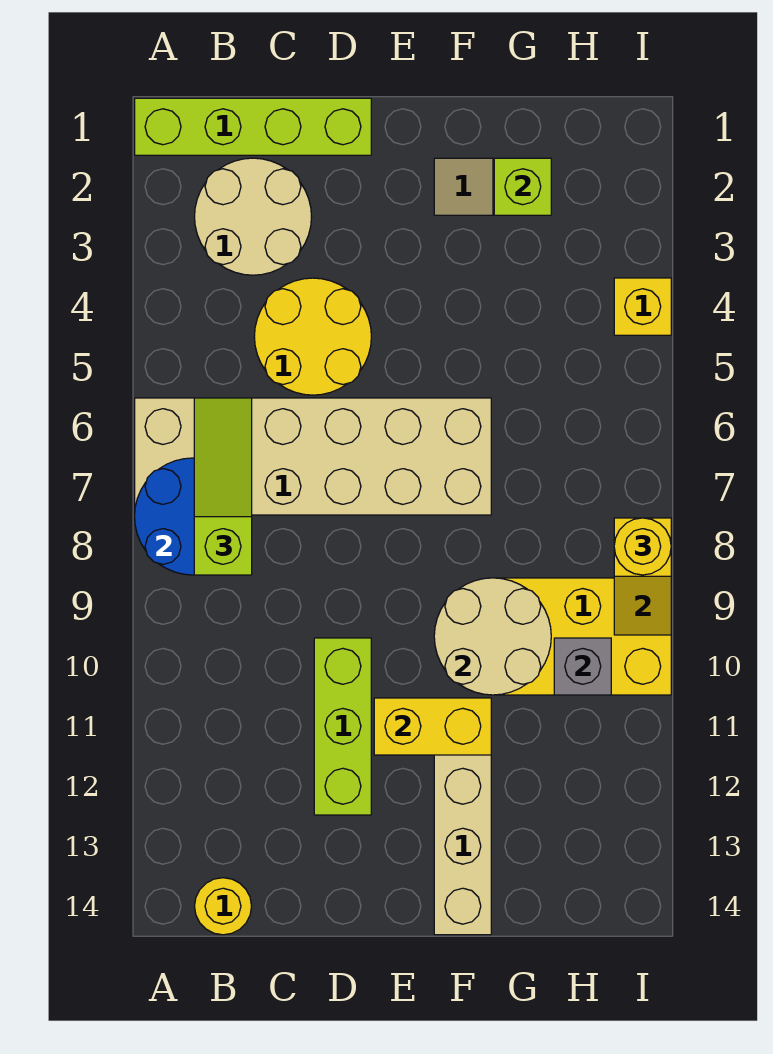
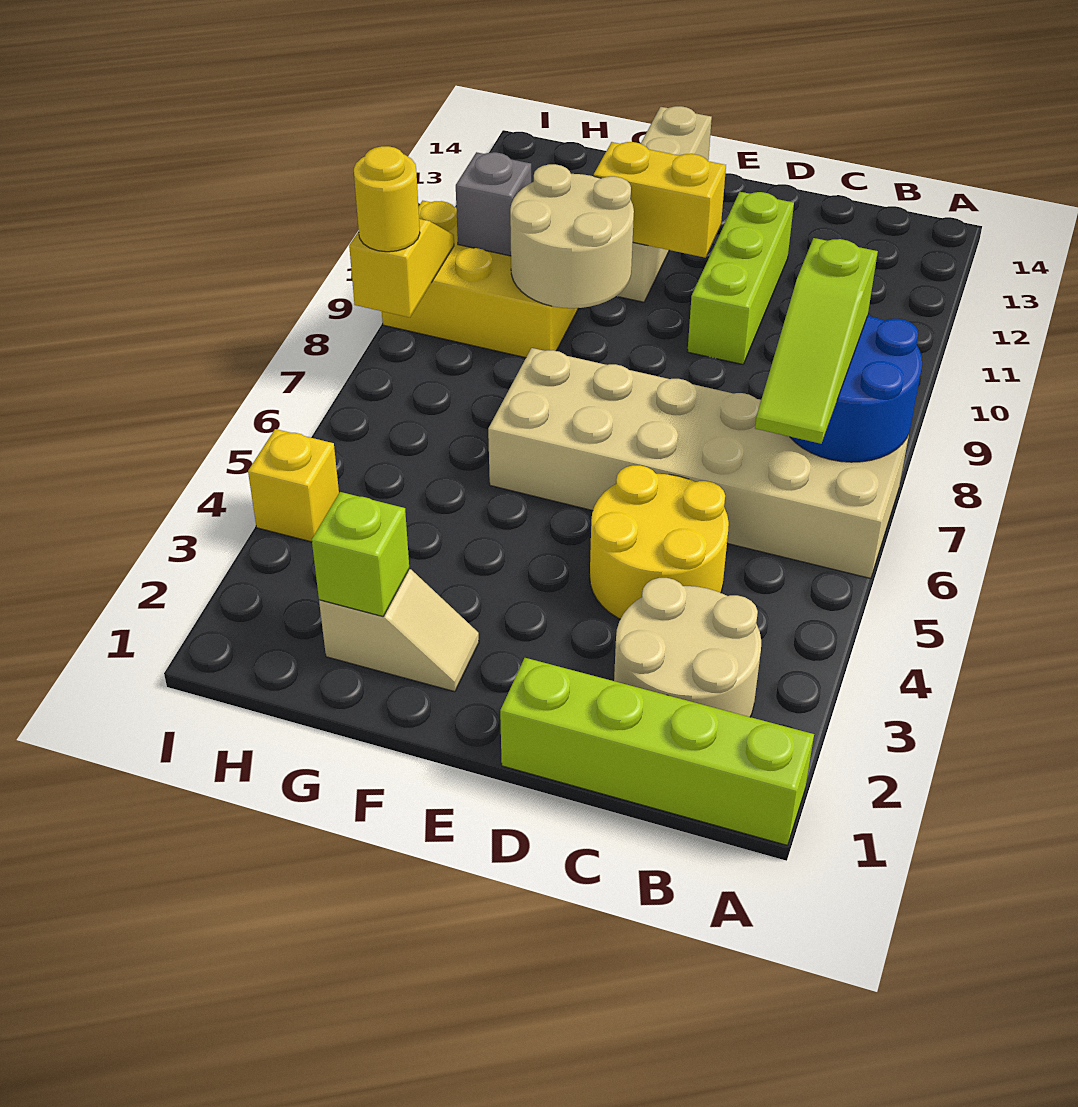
yellow 1x1 round brick [195,878,252,935] -> none

